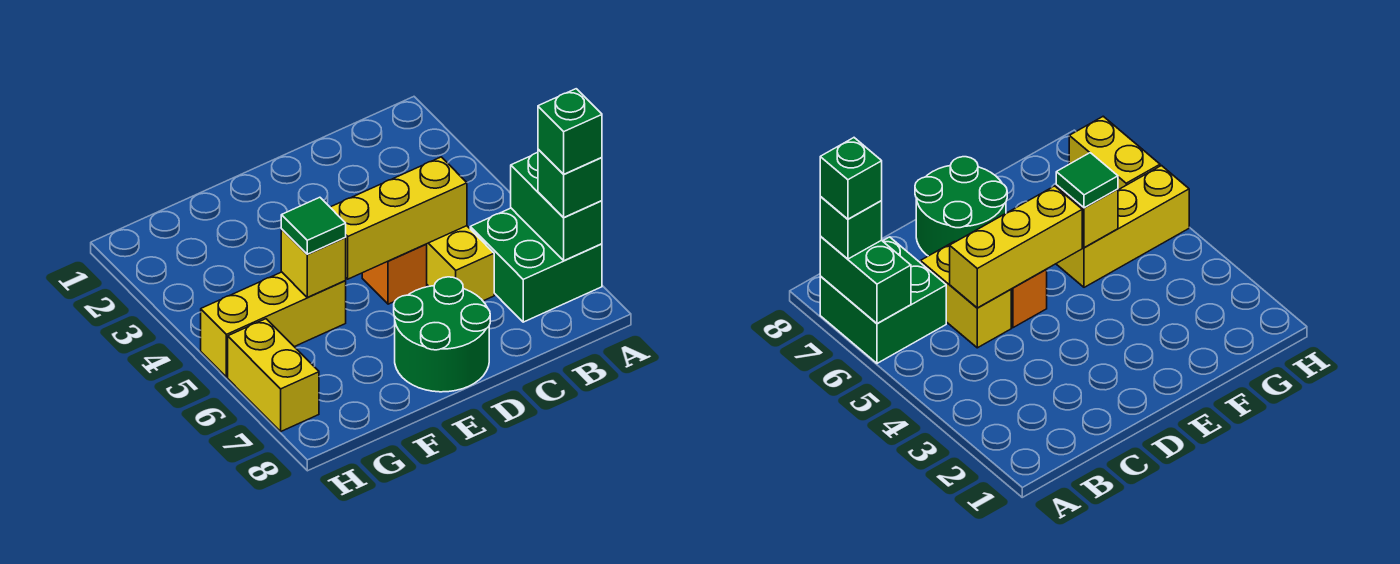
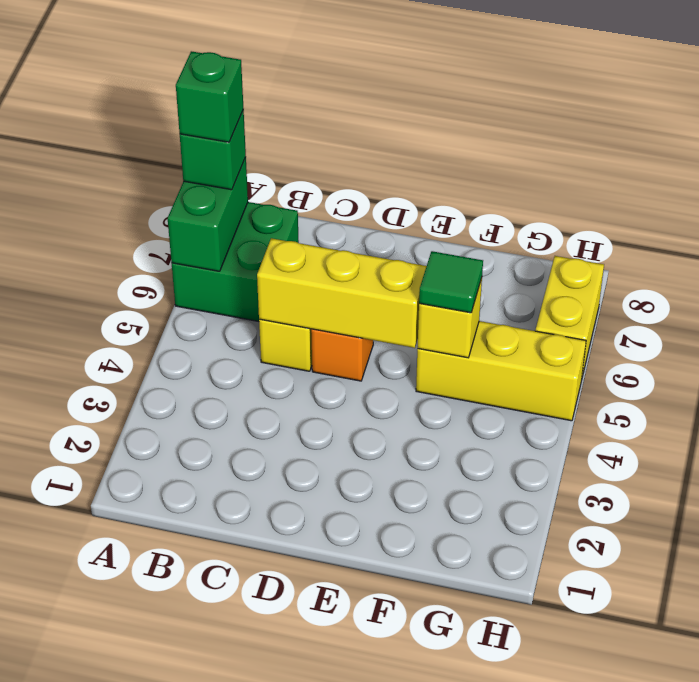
green 2x2 round brick [394,277,490,392] -> none

